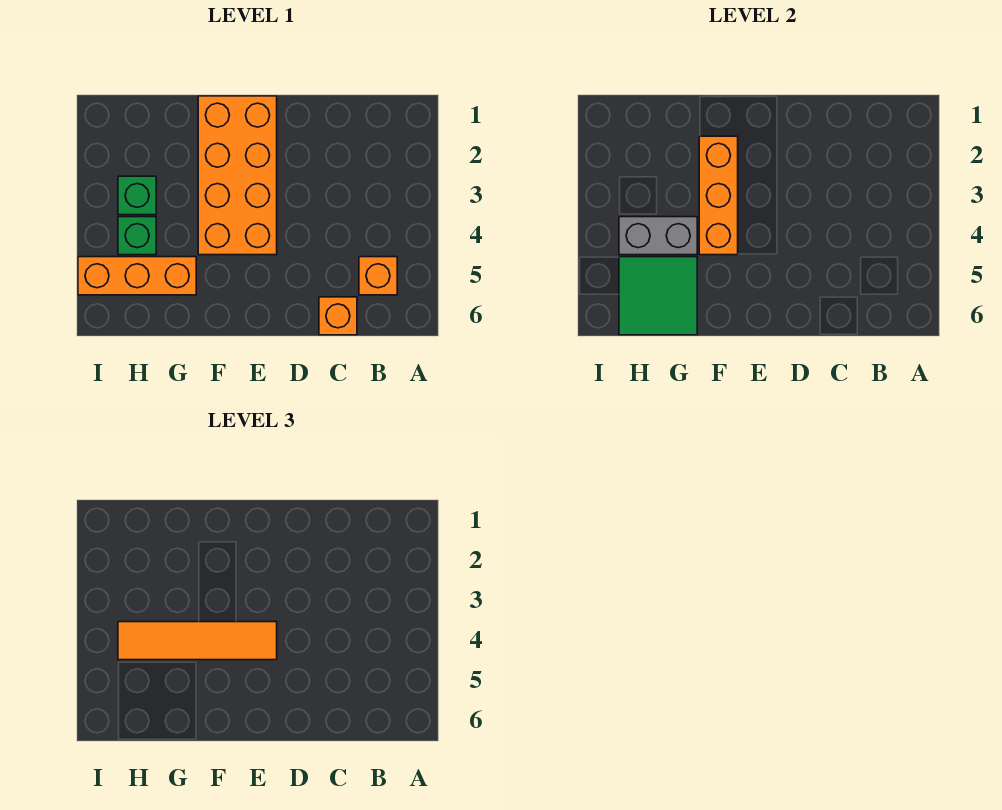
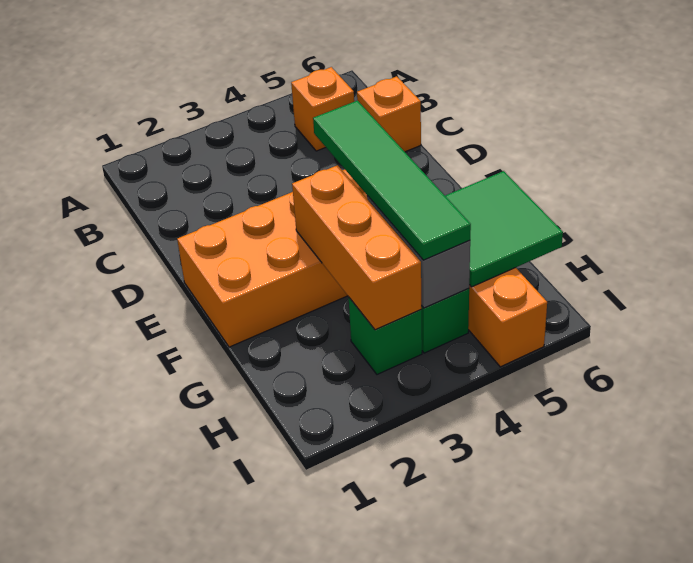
orange 1x4 tile [118,622,277,660] -> green 1x4 tile [313,100,471,260]
orange 1x3 brick [699,136,738,255] -> orange 1x3 brick turned to [292,165,421,330]

